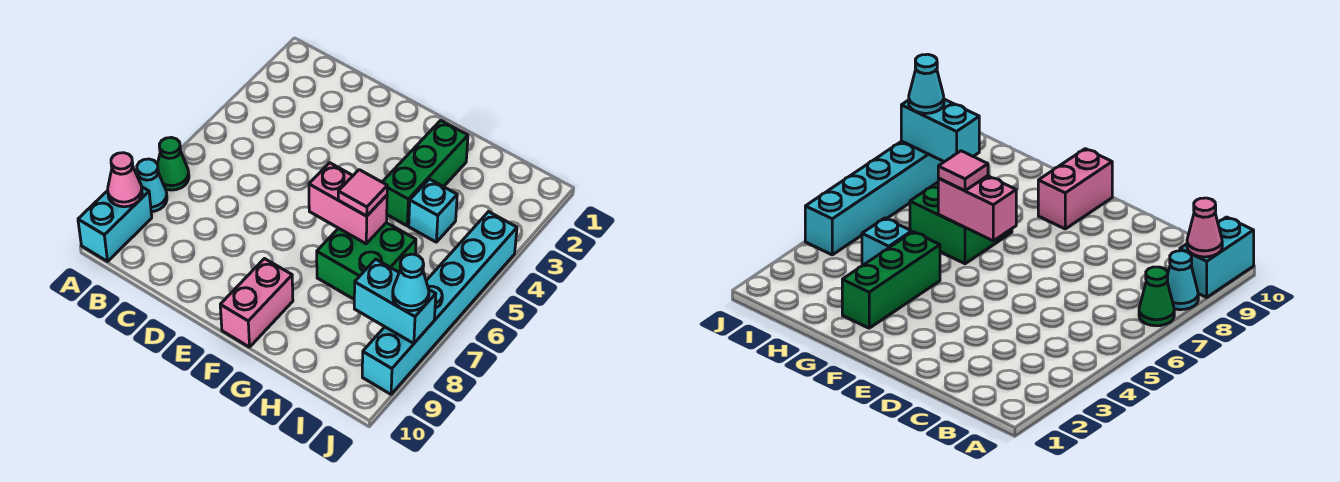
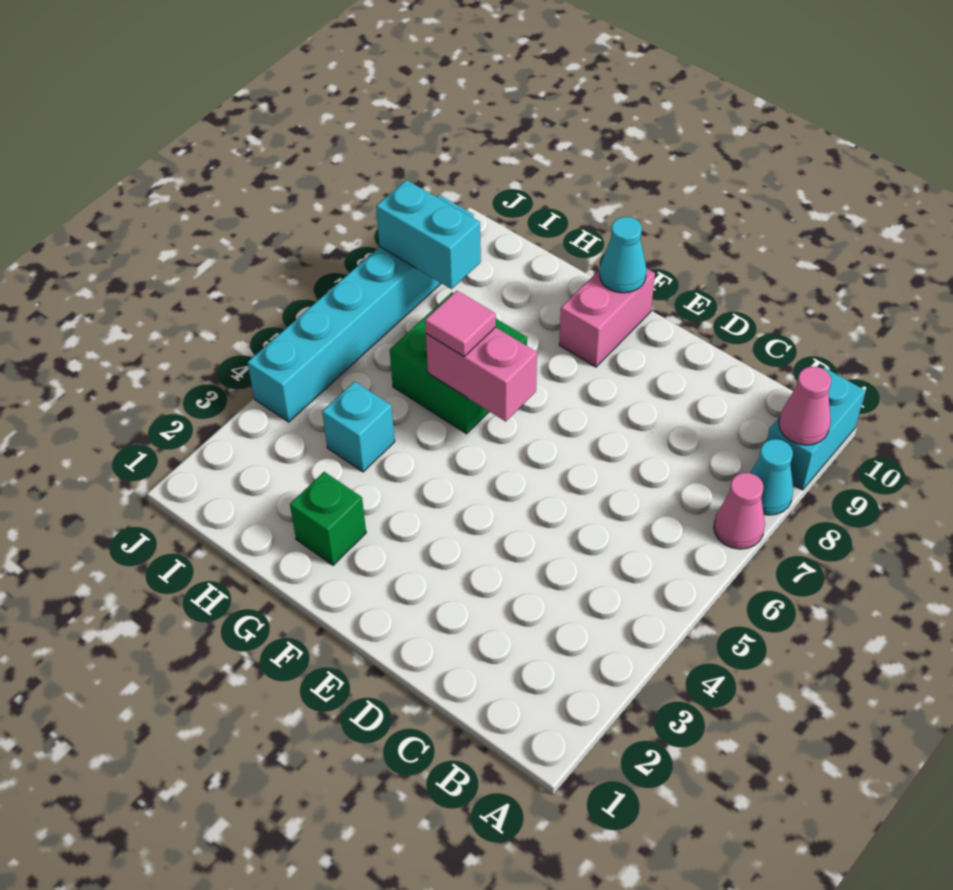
green 1x1 cone [157,137,189,190] -> pink 1x1 cone [714,473,765,549]
green 1x3 brick [383,120,468,226] -> green 1x1 brick [290,472,366,565]
cyan 1x1 cone [393,254,429,311] -> cyan 1x1 cone moved to [600,217,647,293]

